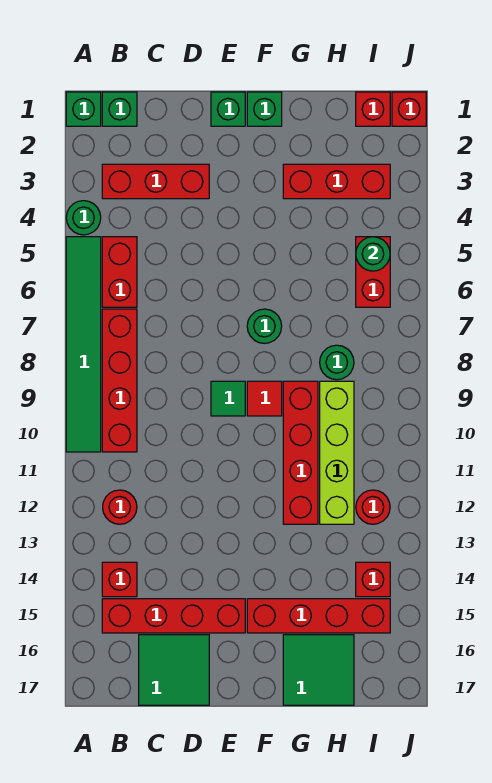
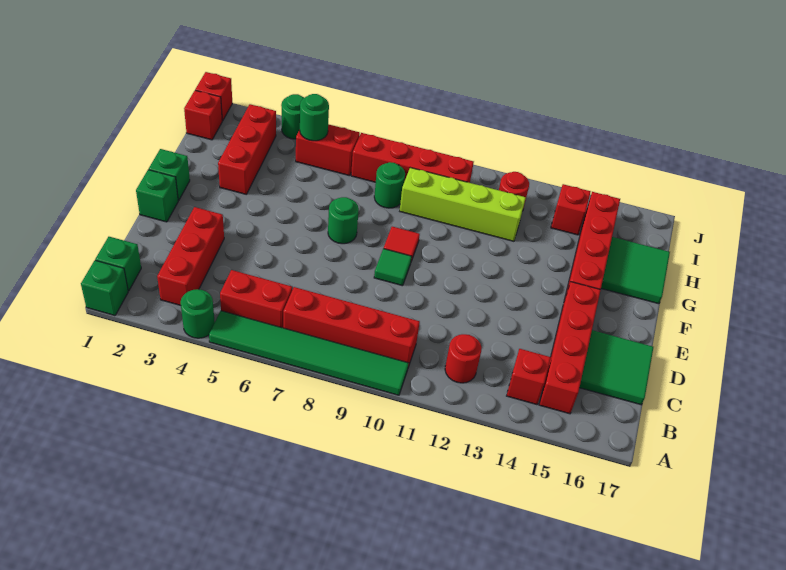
red 1x4 brick [283,381,318,524] -> red 1x4 brick moved to [351,133,474,183]
none -> green 1x1 round brick [281,94,304,139]

